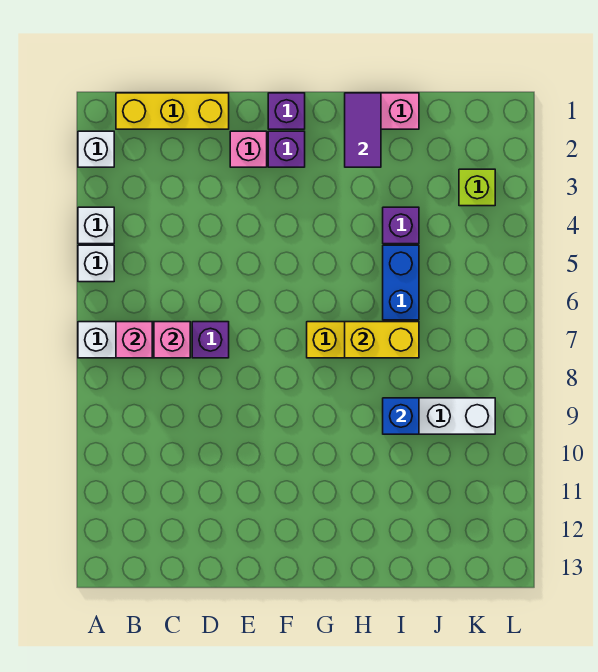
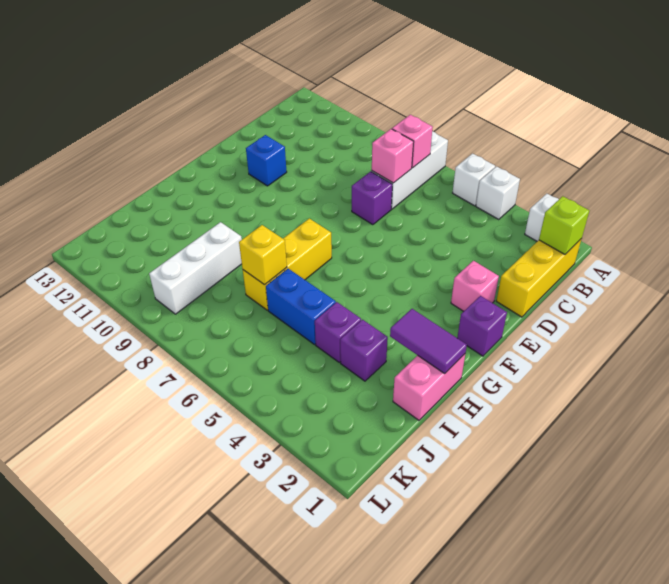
purple 1x1 brick [268,131,305,167] -> purple 1x1 brick moved to [340,320,388,381]
yellow 1x2 brick [345,322,419,358] -> yellow 1x1 brick [239,225,287,285]
blue 1x1 brick [383,398,419,434] -> blue 1x1 brick moved to [246,135,287,186]
lime 1x1 brick [459,169,495,206] -> lime 1x1 brick moved to [539,196,589,254]

